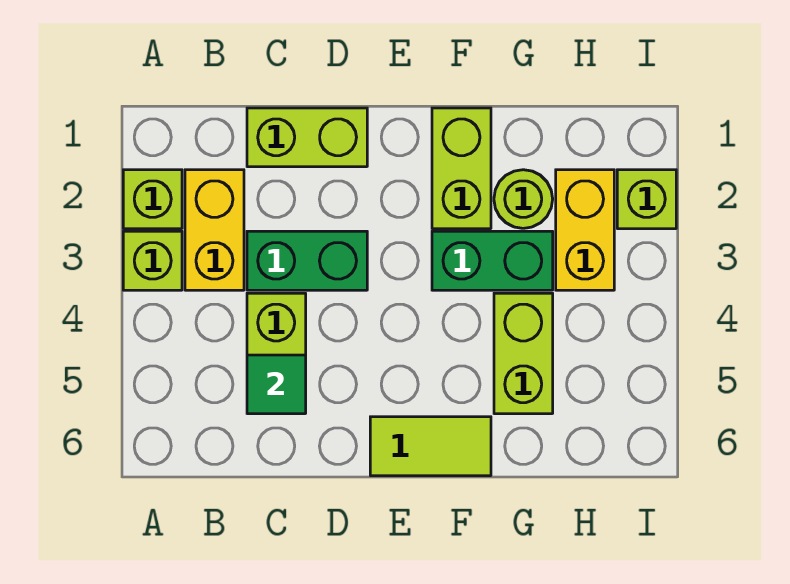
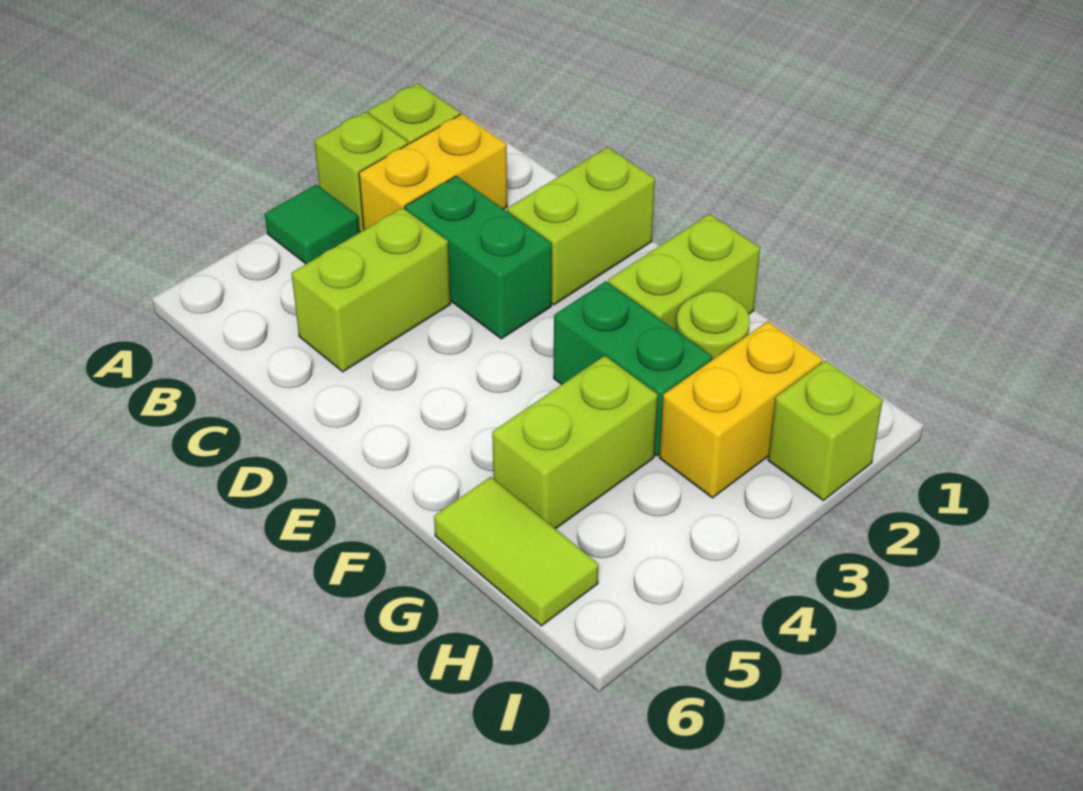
lime 1x2 brick [247,108,367,167] -> lime 1x2 brick turned to [507,147,655,305]
green 1x1 tile [247,355,306,414] -> green 1x1 tile moved to [265,185,359,264]
lime 1x2 tile [370,417,491,476] -> lime 1x2 tile moved to [434,477,598,626]

